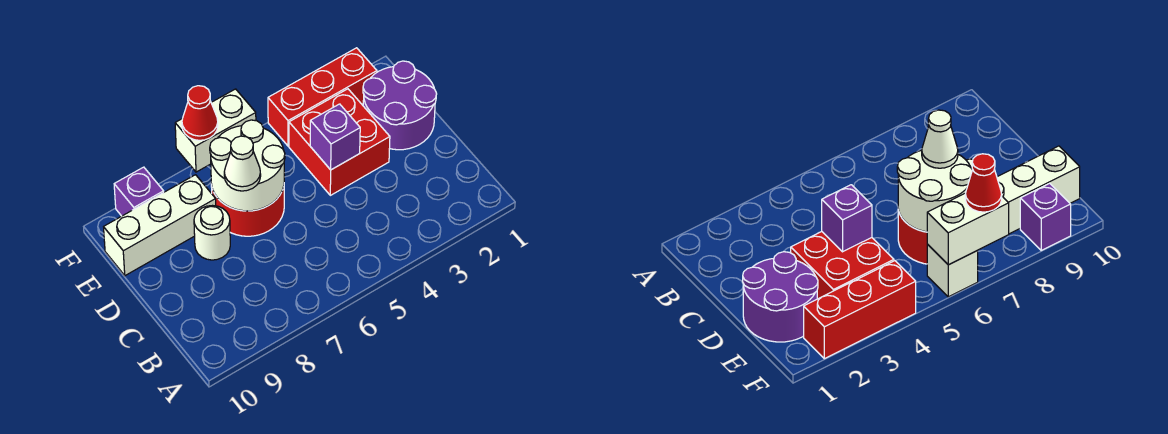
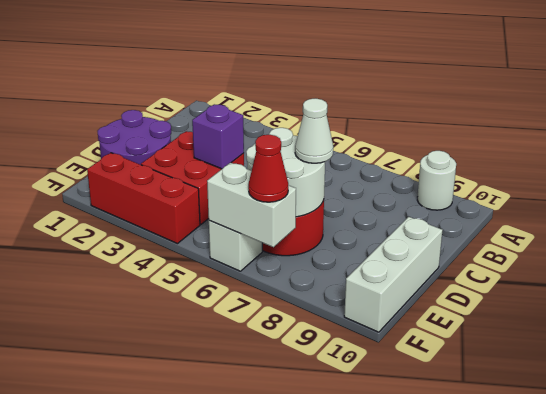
white 1x1 round brick [194,206,230,260] -> white 1x1 round brick moved to [417,151,456,210]
white 1x3 brick [104,175,216,276] -> white 1x3 brick turned to [344,217,443,332]
purple 1x1 brick [114,167,164,216] -> none

